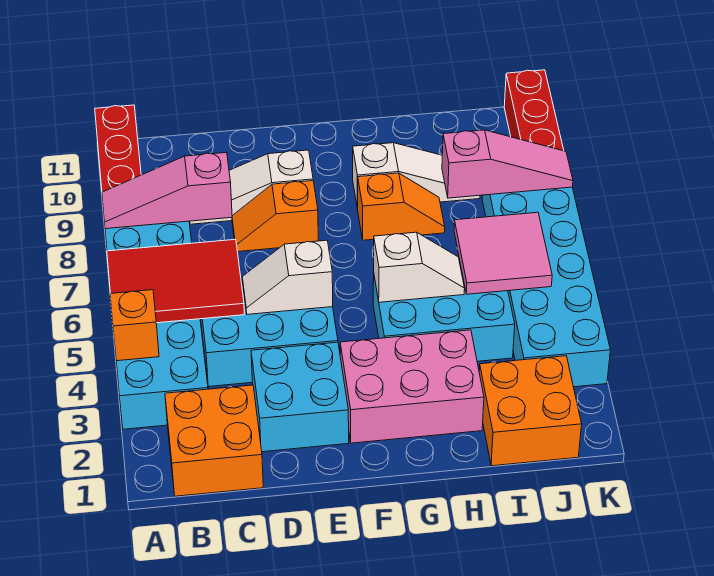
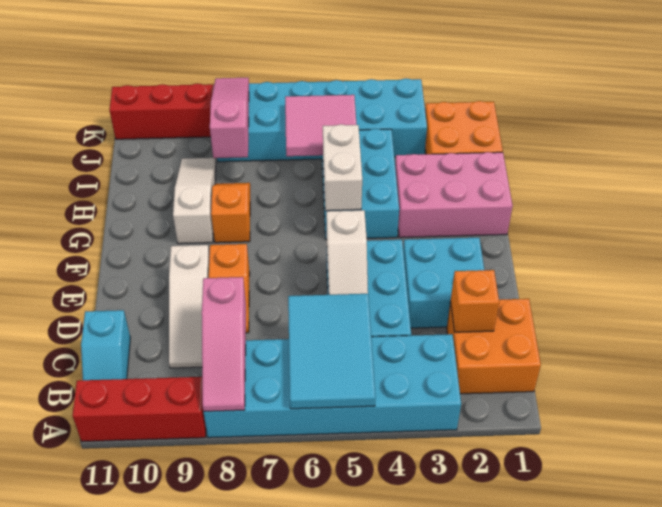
orange 1x1 brick [110,290,159,361] -> orange 1x1 brick moved to [451,270,499,332]
red 2x3 tile [107,239,244,323] -> cyan 2x3 tile [288,294,375,409]
none -> cyan 1x2 slope [81,310,130,380]
pink 2x3 brick [340,330,484,443] -> pink 2x3 brick turned to [395,152,513,238]
white 1x2 slope [374,232,465,302] -> white 1x2 brick [323,124,362,211]

